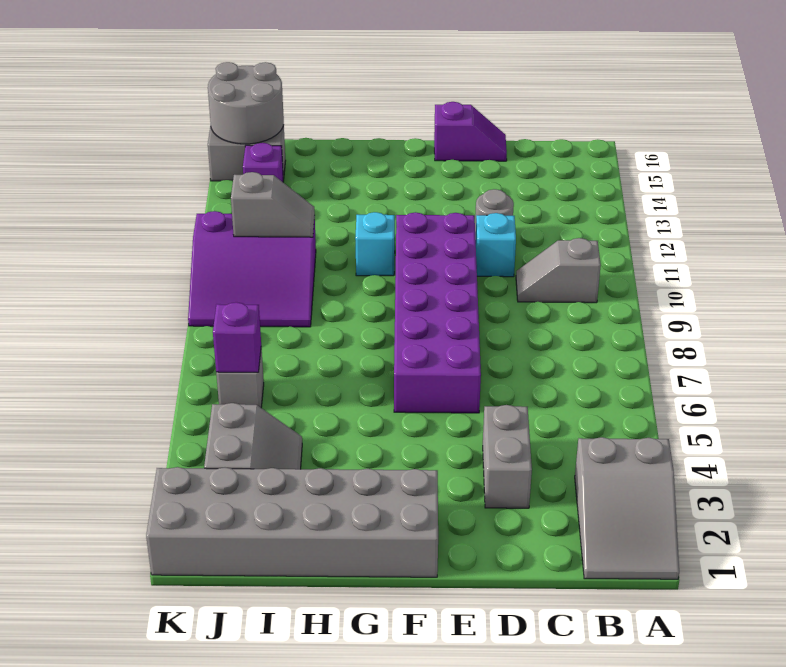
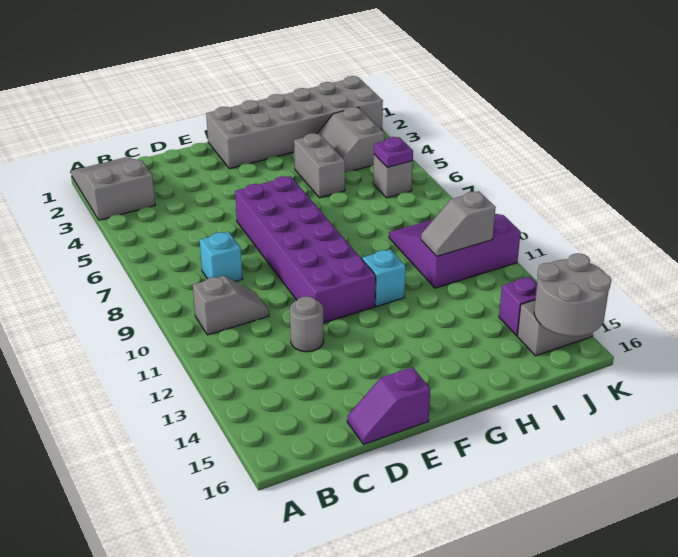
grey 1x2 brick [483,405,532,508] -> grey 1x2 brick moved to [294,133,345,198]
cyan 1x1 brick [476,213,516,277] -> cyan 1x1 brick moved to [200,232,243,282]
purple 1x1 brick [213,302,261,372] -> purple 1x1 plate [374,137,413,167]

